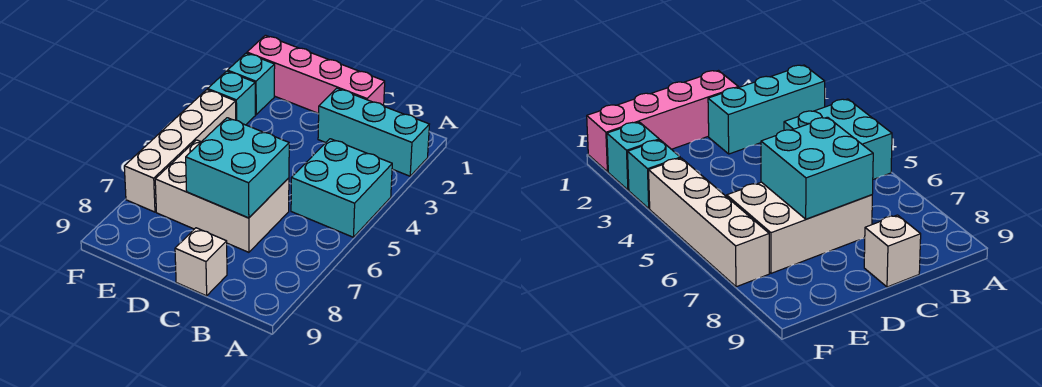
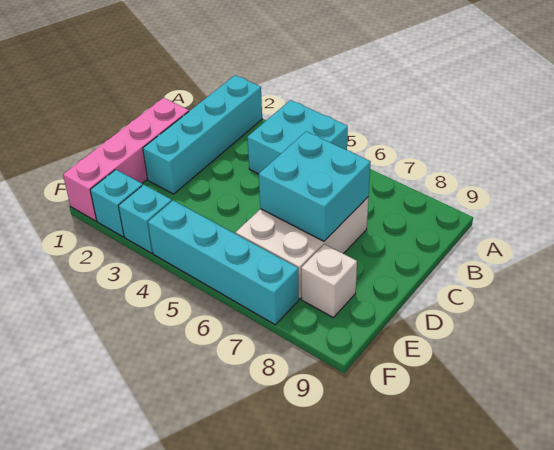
cyan 1x3 brick [318,88,429,176] -> cyan 1x4 brick [143,75,262,194]
white 1x1 brick [175,228,227,296] -> white 1x1 brick moved to [301,244,357,317]
white 1x4 brick [124,90,236,212] -> cyan 1x4 brick [148,200,299,325]

